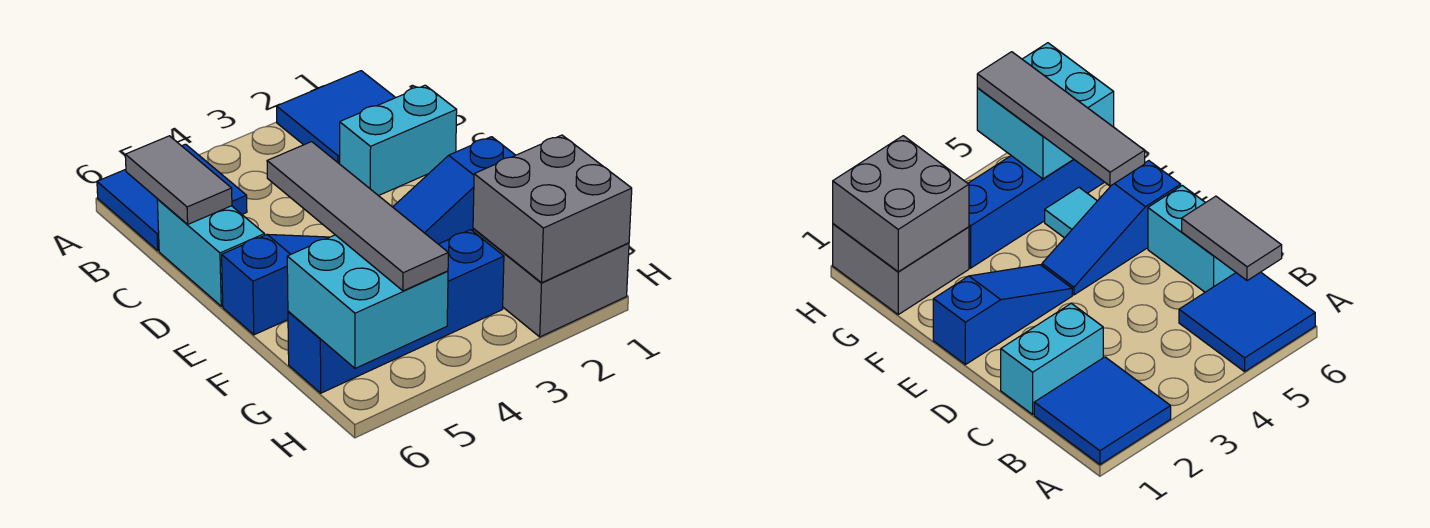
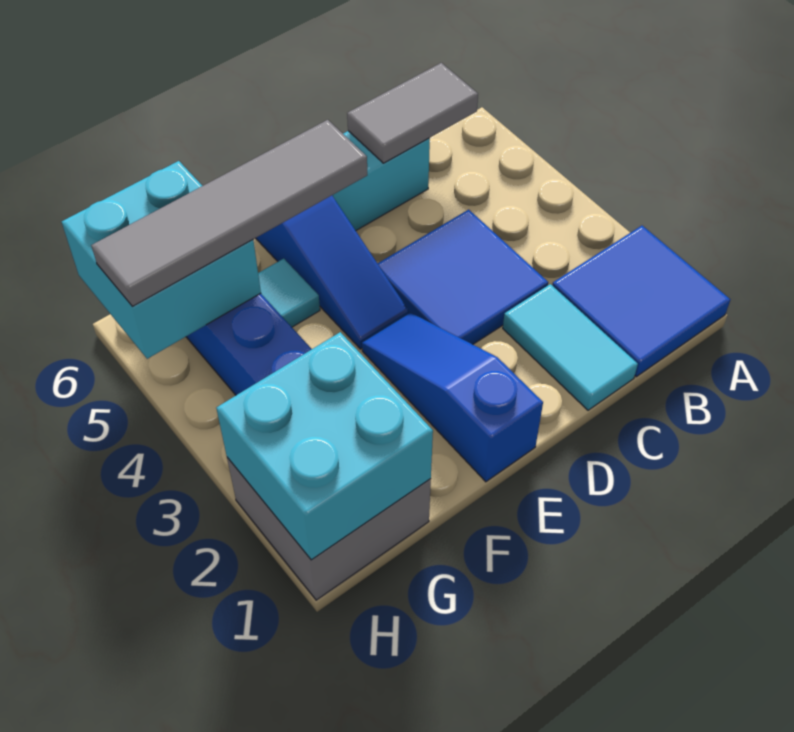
blue 2x2 tile [97,144,247,251] -> blue 2x2 tile moved to [378,210,548,344]
cyan 1x2 brick [340,85,457,196] -> cyan 1x2 tile [503,284,638,410]
grey 2x2 brick [473,135,632,283] -> cyan 2x2 brick [216,332,433,560]

